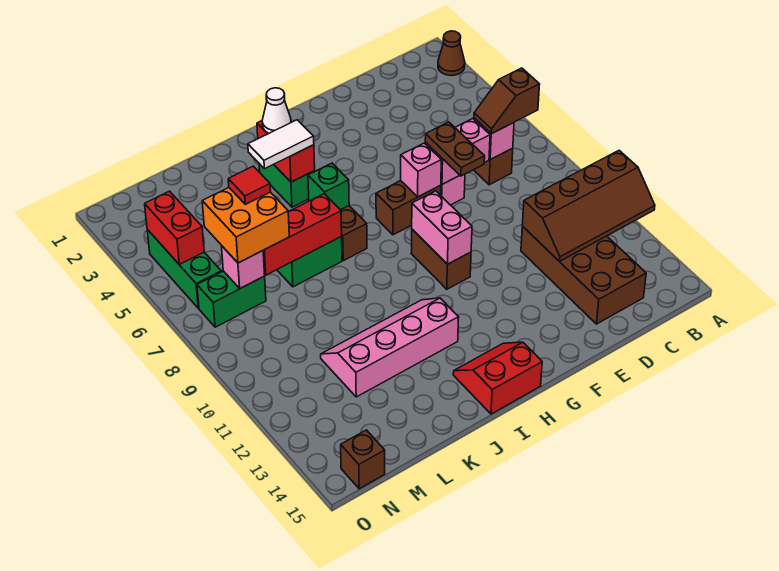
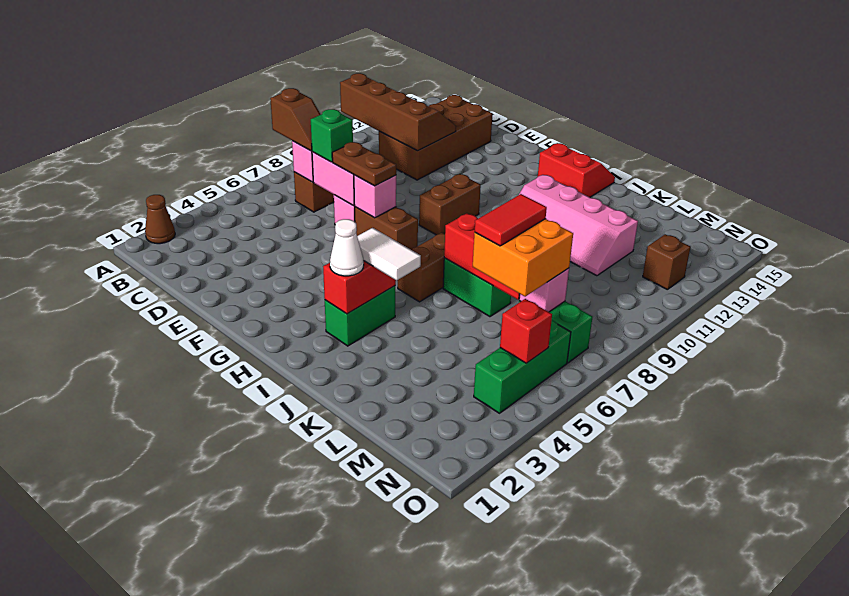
brown 1x2 plate [425,122,485,176] -> brown 1x2 plate turned to [332,142,396,186]
pink 1x2 brick [412,191,472,264] -> none
red 2x2 slope [453,342,542,414] -> red 2x2 slope turned to [538,143,615,197]
green 1x1 brick [308,163,349,210] -> green 1x1 brick moved to [311,109,353,162]
red 1x1 tile [228,166,271,204] -> red 1x2 tile [475,194,547,246]
red 1x2 brick [145,191,204,265] -> red 1x1 brick [500,299,552,363]
brown 1x1 brick [341,430,385,489] -> brown 1x1 brick moved to [643,234,690,289]

